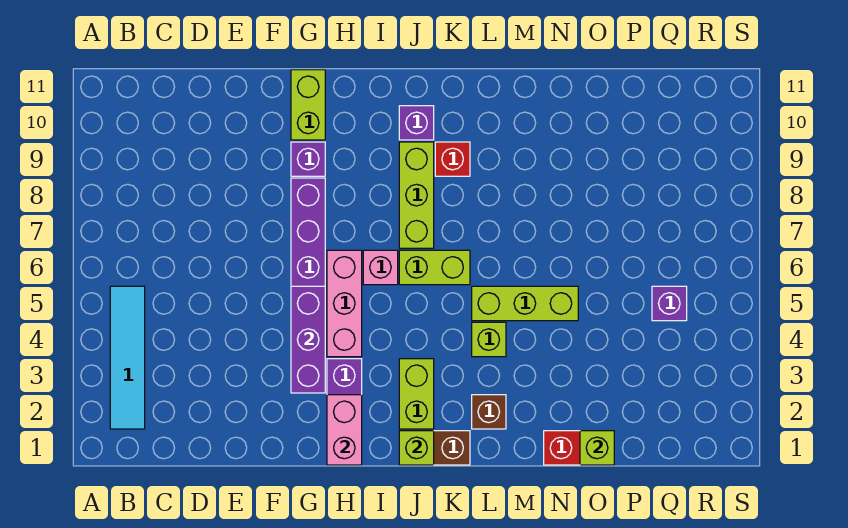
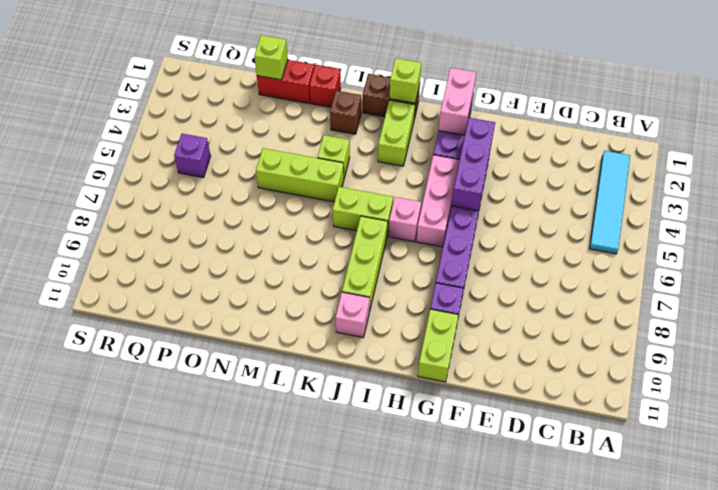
purple 1x1 brick [399,106,434,140] -> pink 1x1 brick [336,292,370,338]
red 1x1 brick [435,142,470,176] -> red 1x1 brick moved to [309,65,341,107]

